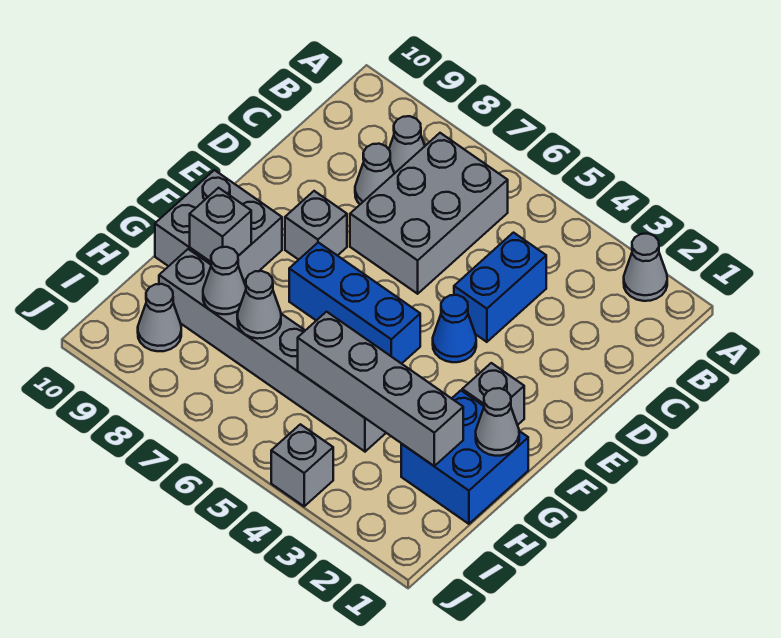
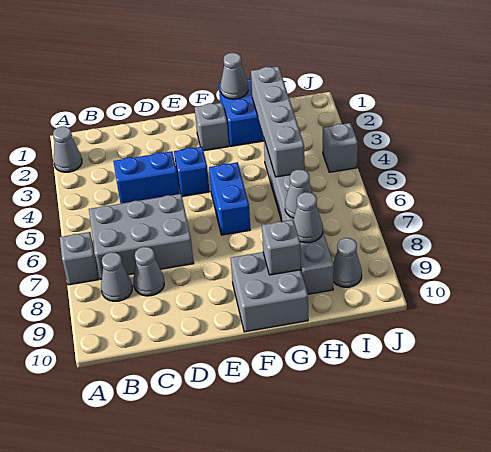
blue 1x1 cone [433,295,476,362] -> blue 1x1 brick [174,147,210,196]
grey 1x1 brick [285,191,347,260] -> grey 1x1 brick moved to [60,232,98,285]
blue 1x3 brick [289,242,420,364] -> blue 1x2 brick [209,162,251,235]

